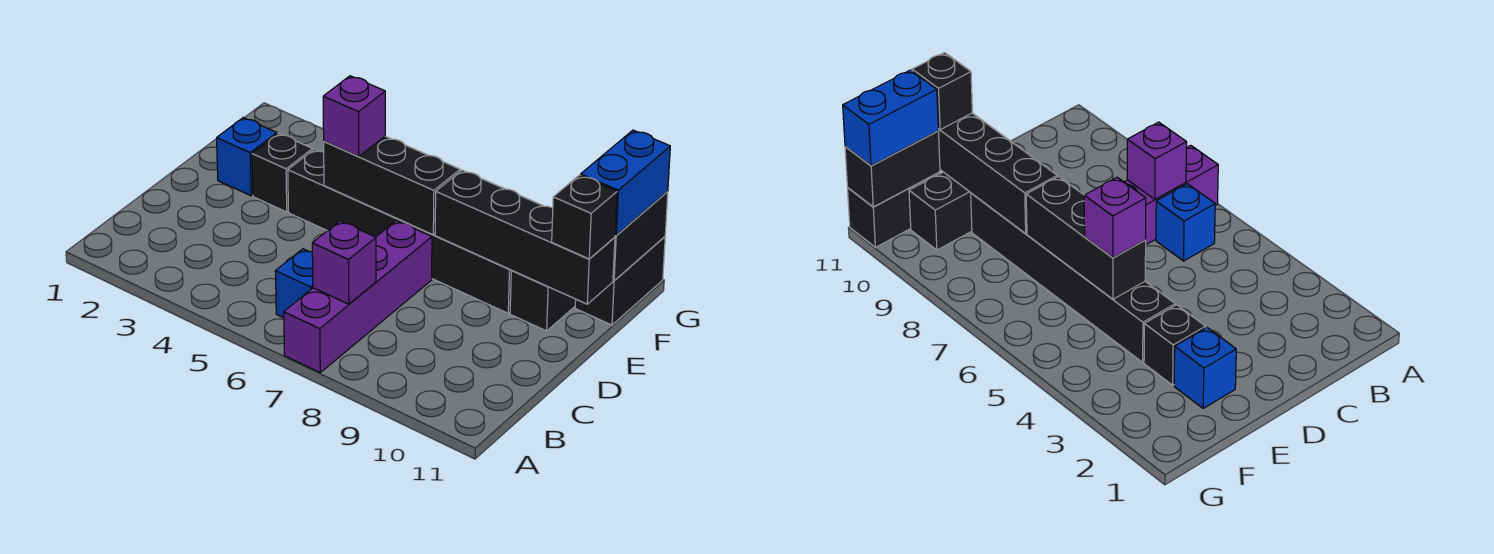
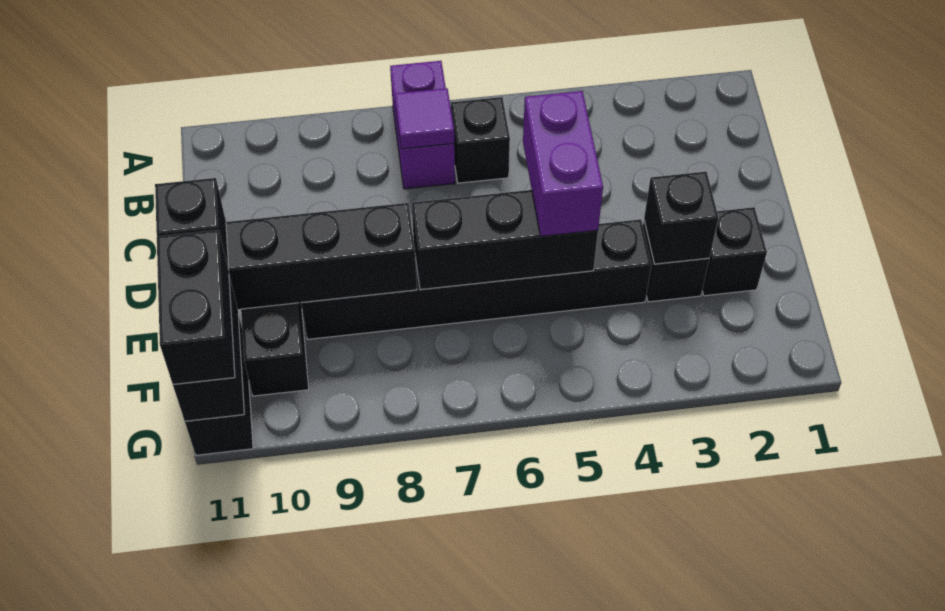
purple 1x4 brick [284,221,432,373] -> purple 1x2 brick [390,61,455,189]
blue 1x1 brick [275,249,313,318] -> black 1x1 brick [451,97,510,183]
purple 1x1 brick [312,221,376,304] -> purple 1x1 tile [395,88,454,149]
blue 1x1 brick [217,118,277,196] -> black 1x1 brick [702,207,767,296]
none -> black 1x1 brick [644,172,719,264]
purple 1x1 brick [323,76,385,156] -> purple 1x2 brick [523,91,603,236]
blue 1x2 brick [581,130,670,236] -> black 1x2 brick [157,230,235,384]

